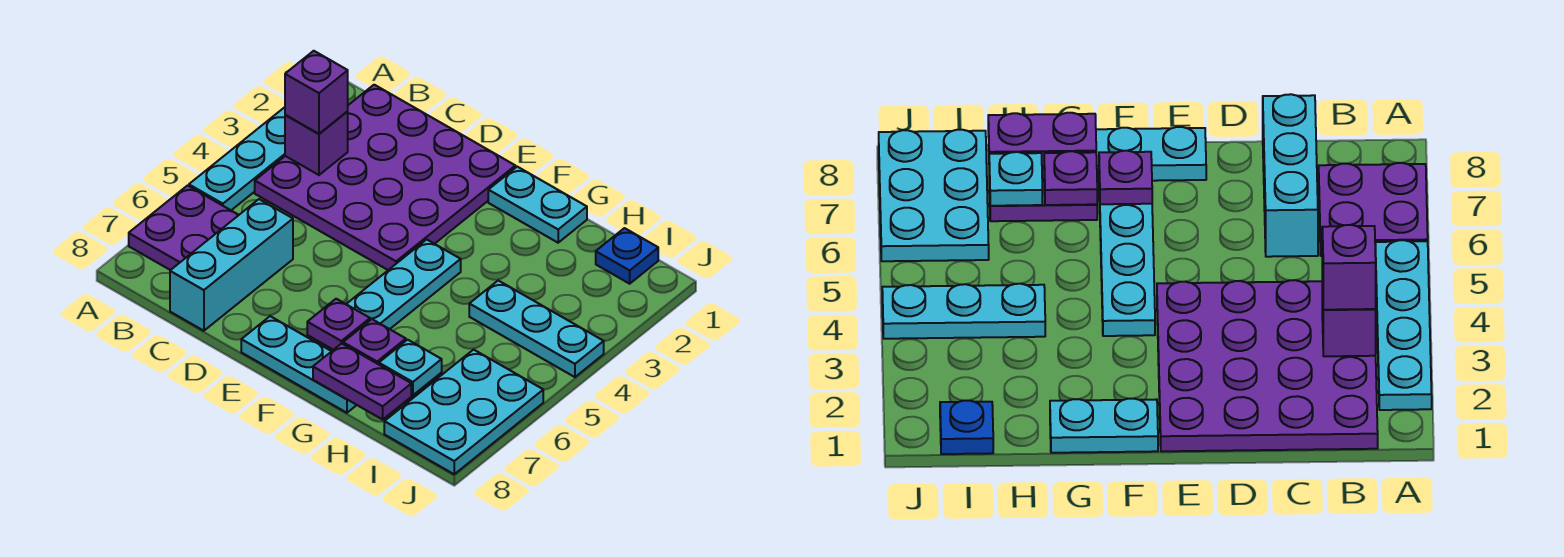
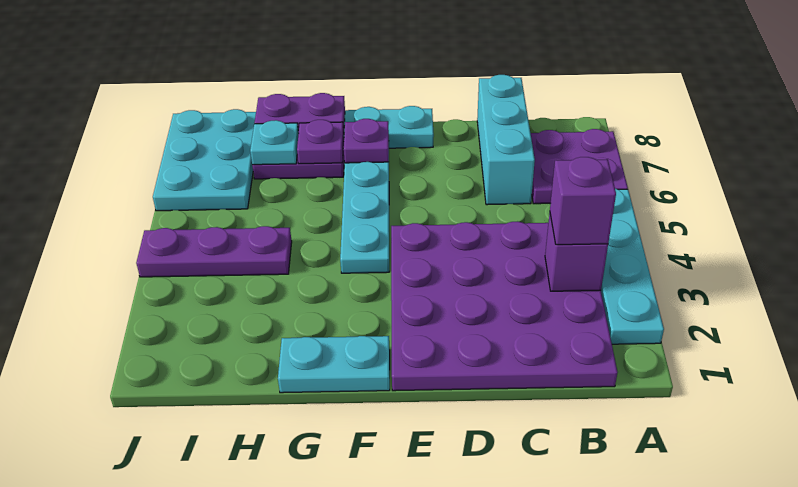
cyan 1x3 plate [469,281,604,377] -> purple 1x3 plate [136,226,292,277]
blue 1x1 plate [596,228,658,284] -> none

